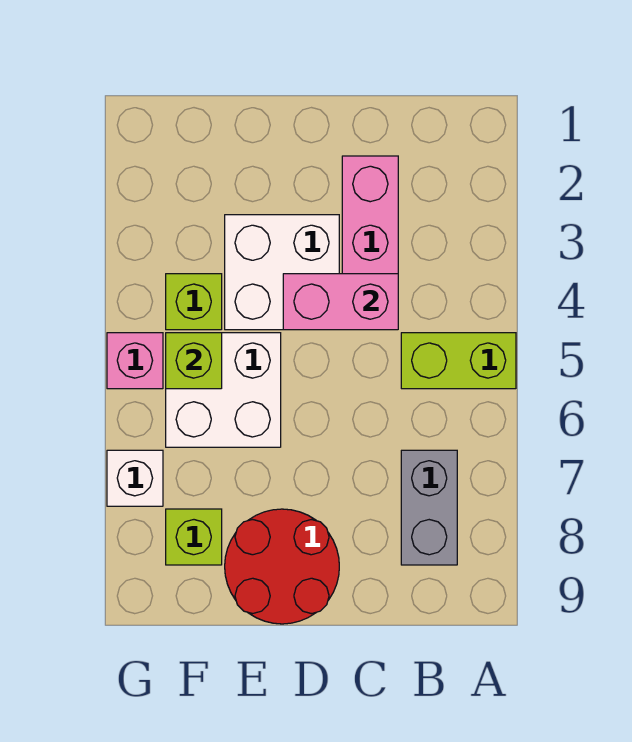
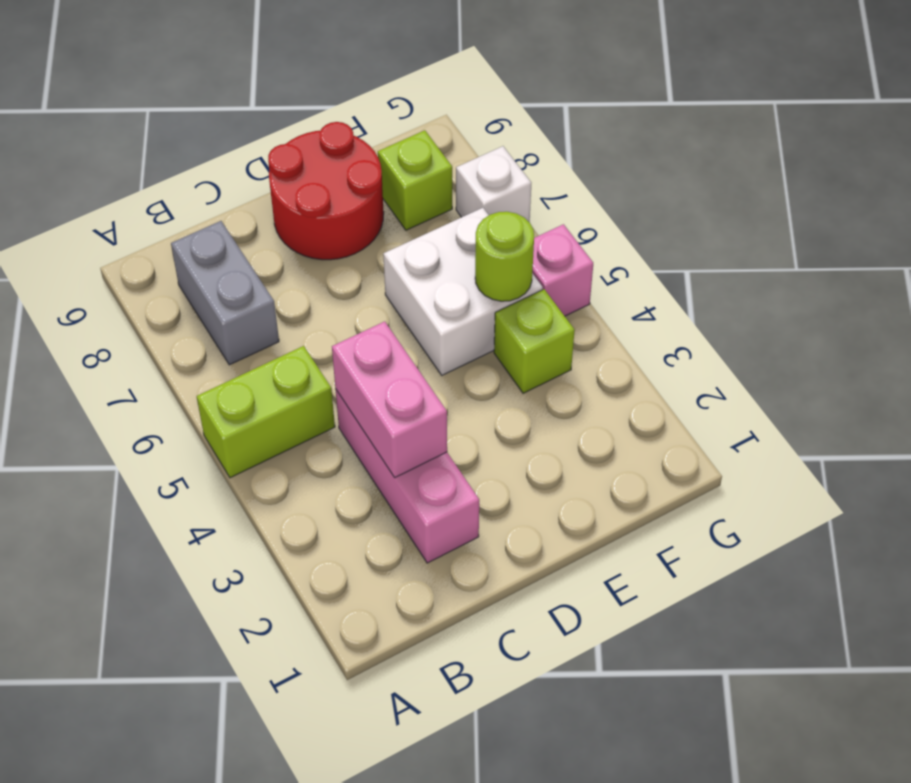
pink 1x2 brick [283,274,398,330] -> pink 1x2 brick turned to [332,321,447,477]
white 2x2 brick [225,215,339,330] -> none
lime 1x1 brick [166,333,222,389] -> lime 1x1 round brick [475,212,534,301]

